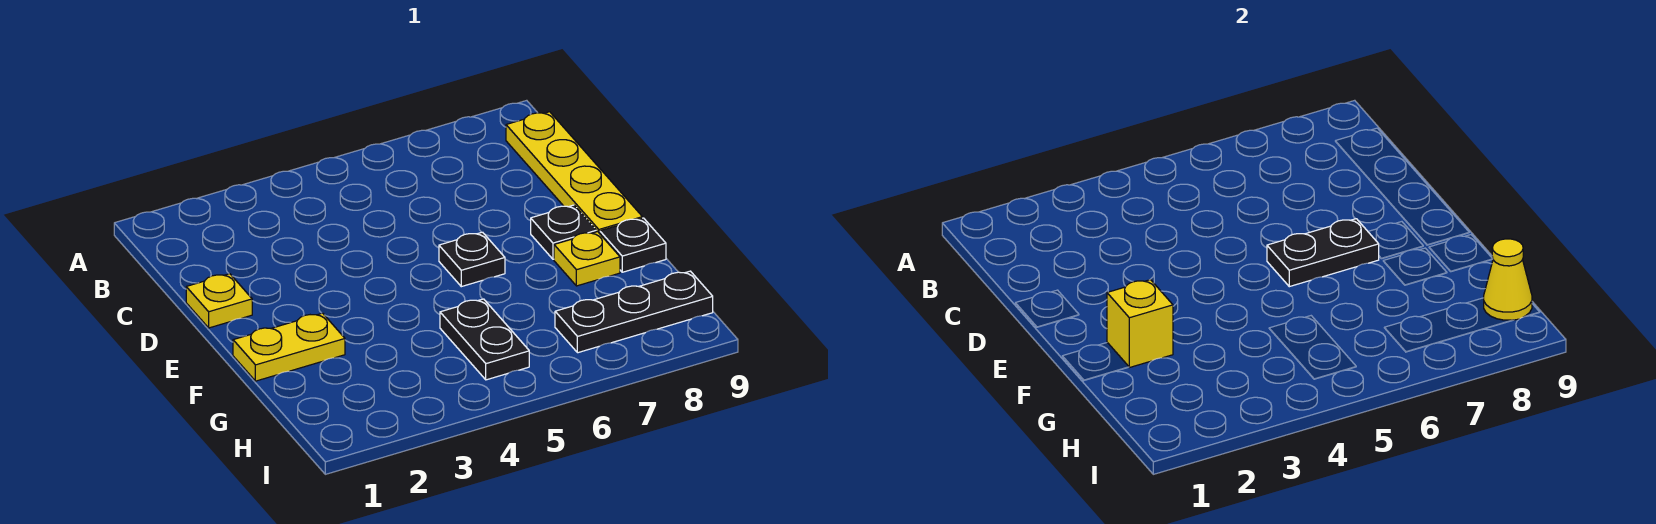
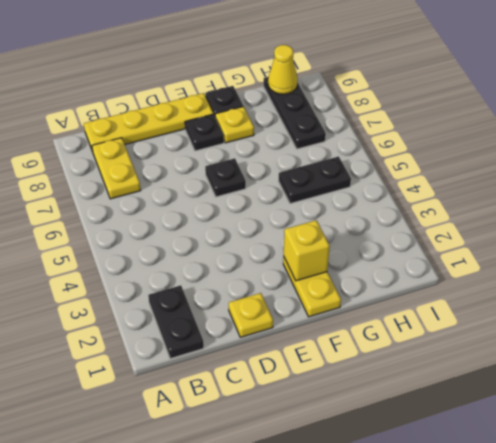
none -> yellow 1x2 plate [92,138,141,199]
black 1x2 plate [1267,219,1379,287] -> black 1x2 plate moved to [148,285,204,359]

